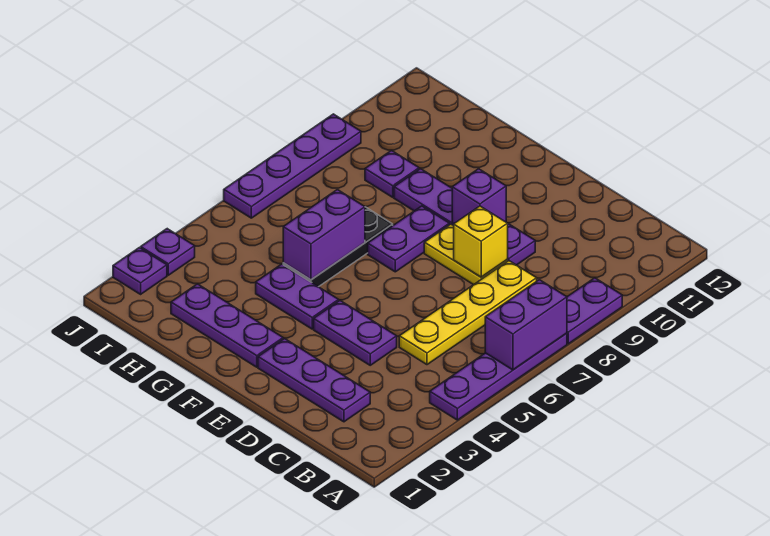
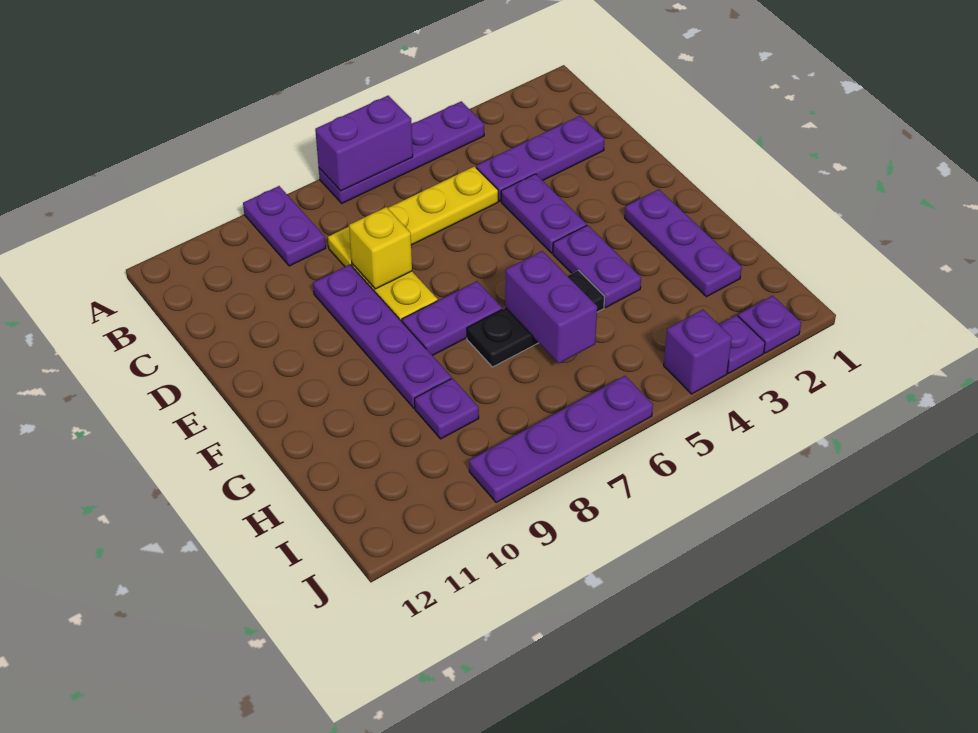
purple 1x2 plate [567,278,622,344] -> purple 1x2 plate turned to [243,186,326,266]
purple 1x3 plate [258,338,370,422] -> purple 1x3 plate turned to [476,116,604,201]
purple 1x1 brick [452,169,506,224] -> purple 1x1 brick moved to [664,310,732,394]
purple 1x2 brick [283,190,365,280] -> purple 1x2 brick turned to [505,251,597,363]

